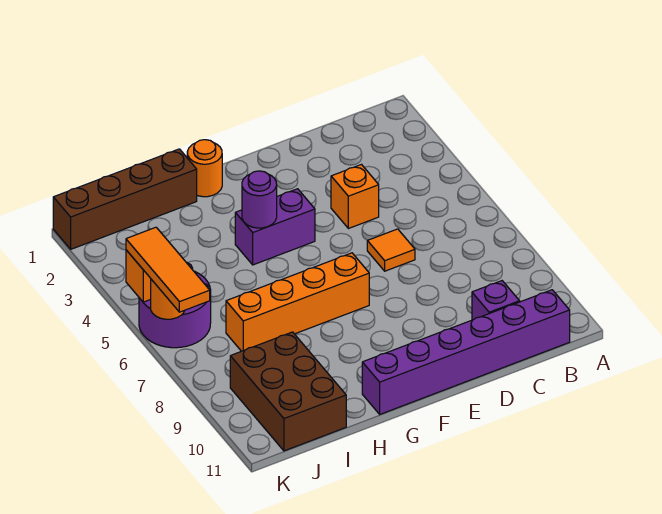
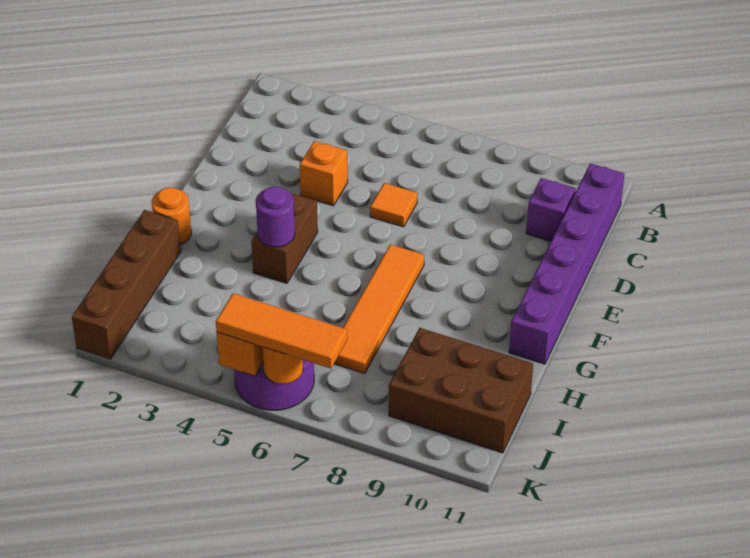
purple 1x2 brick [235,189,315,265] -> brown 1x2 brick [251,193,318,283]
orange 1x4 brick [226,253,369,351] -> orange 1x4 tile [334,244,425,374]

